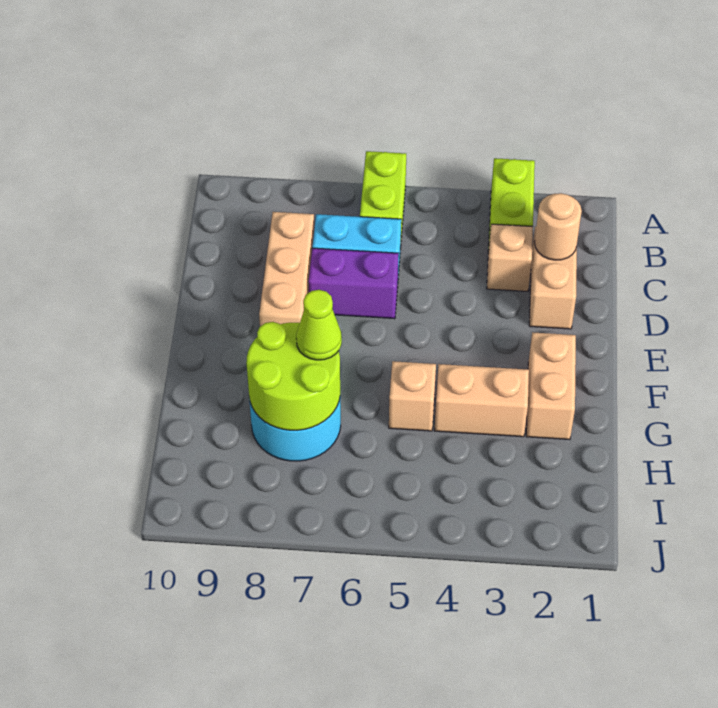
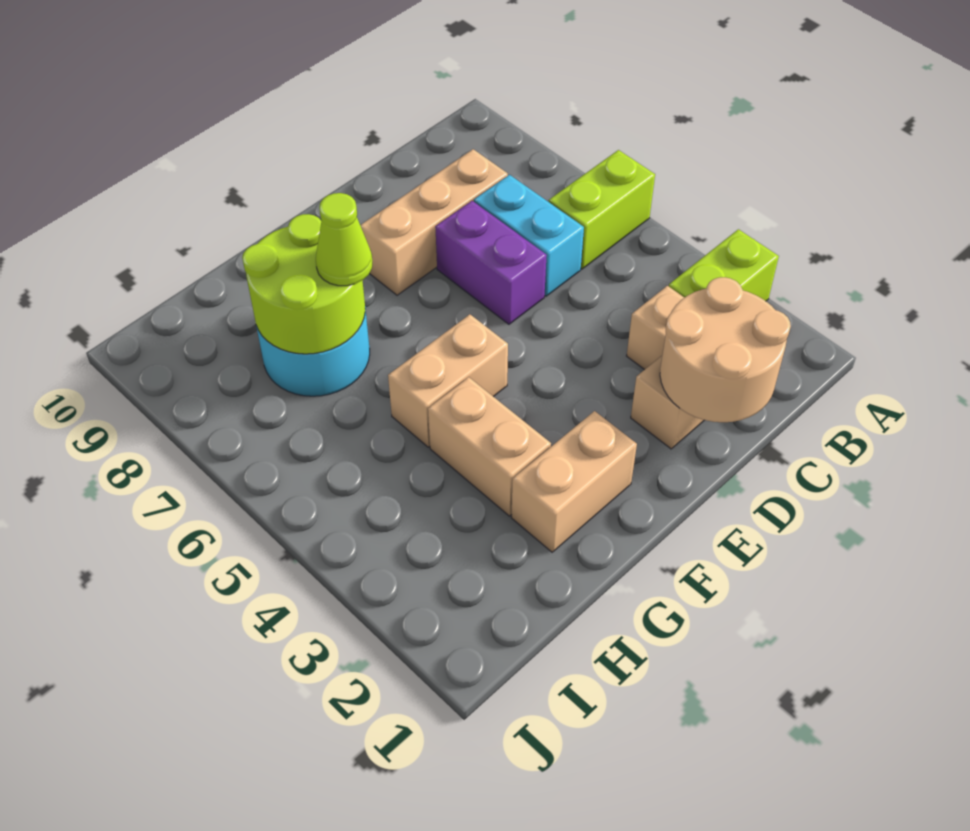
tan 1x1 round brick [535,193,582,260] -> tan 2x2 round brick [660,277,791,422]
tan 1x1 brick [389,361,436,431] -> tan 1x2 brick [388,314,508,447]

